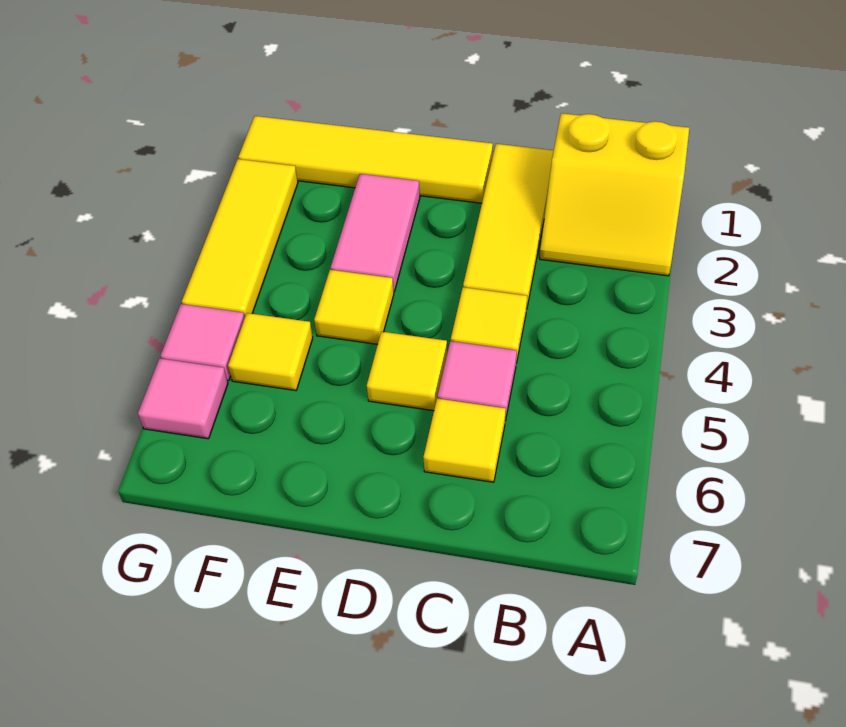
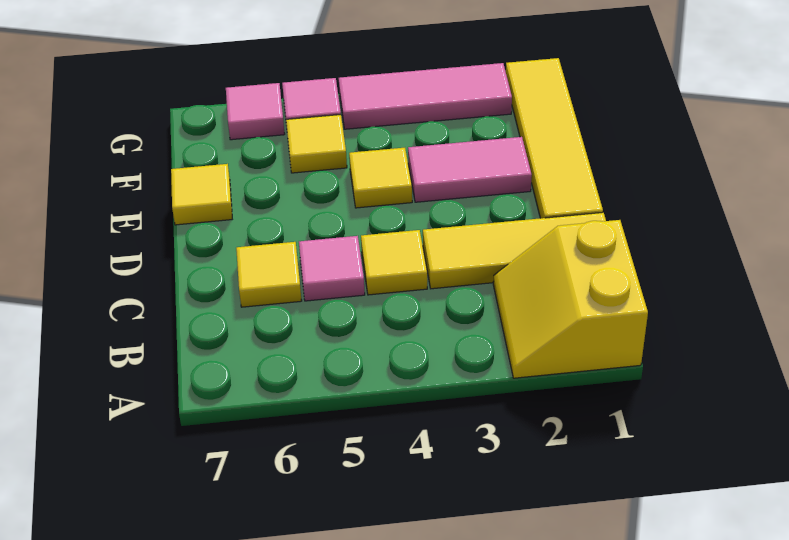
yellow 1x1 tile [367,332,447,411] -> yellow 1x1 tile moved to [171,164,232,225]
yellow 1x3 tile [182,159,298,318] -> pink 1x3 tile [339,63,512,129]

